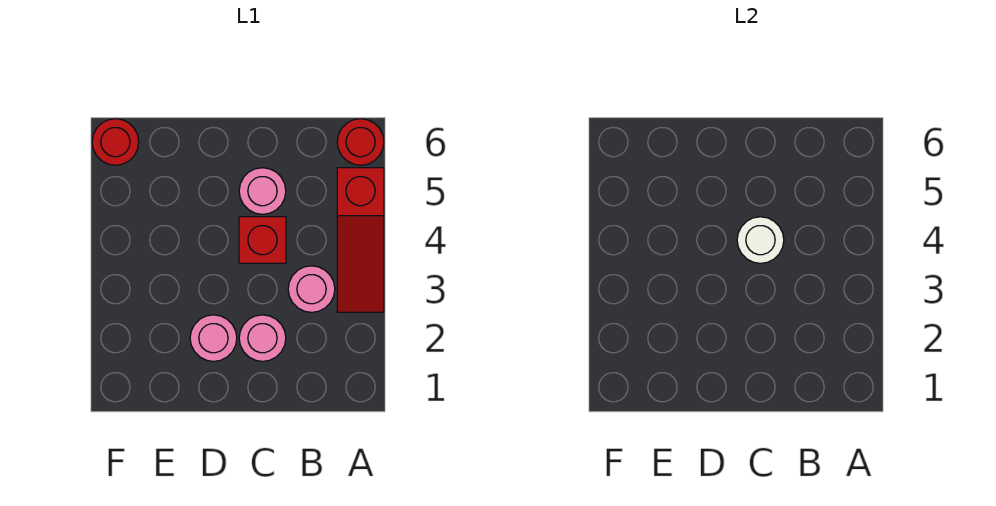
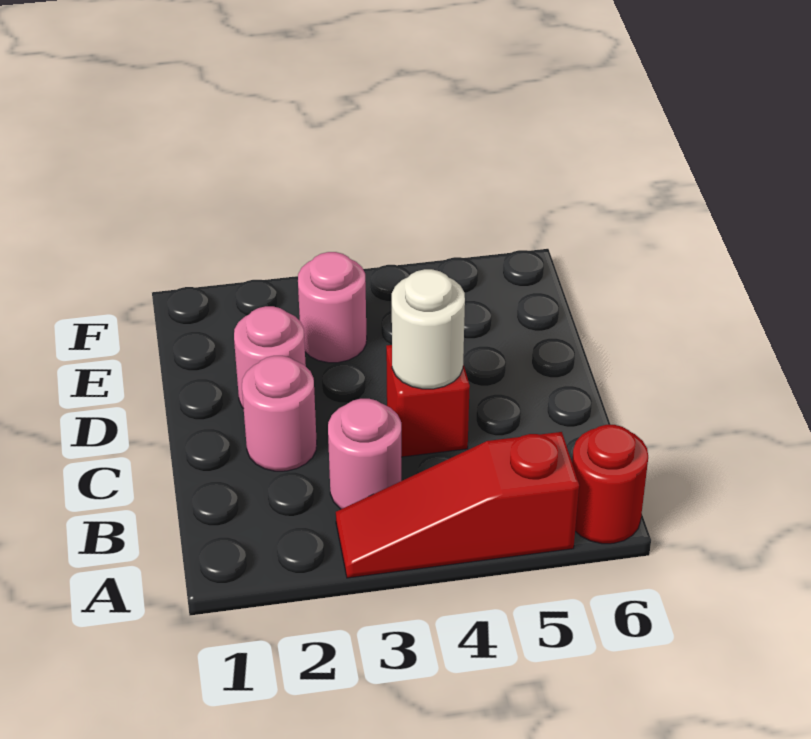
pink 1x1 round brick [239,168,286,214] -> pink 1x1 round brick moved to [298,252,367,363]
red 1x1 round brick [92,119,139,165] -> none

